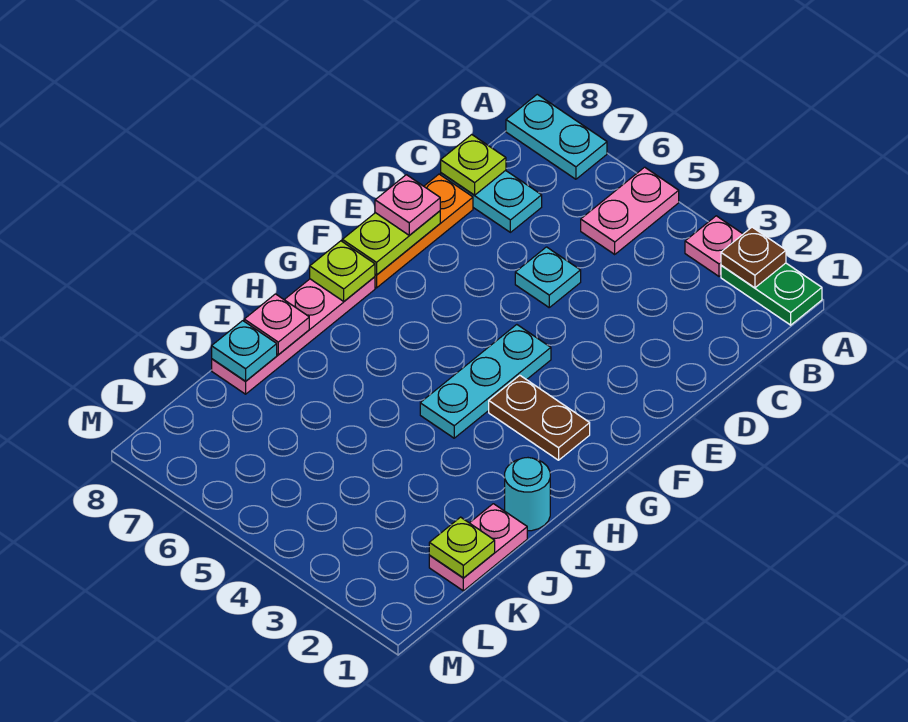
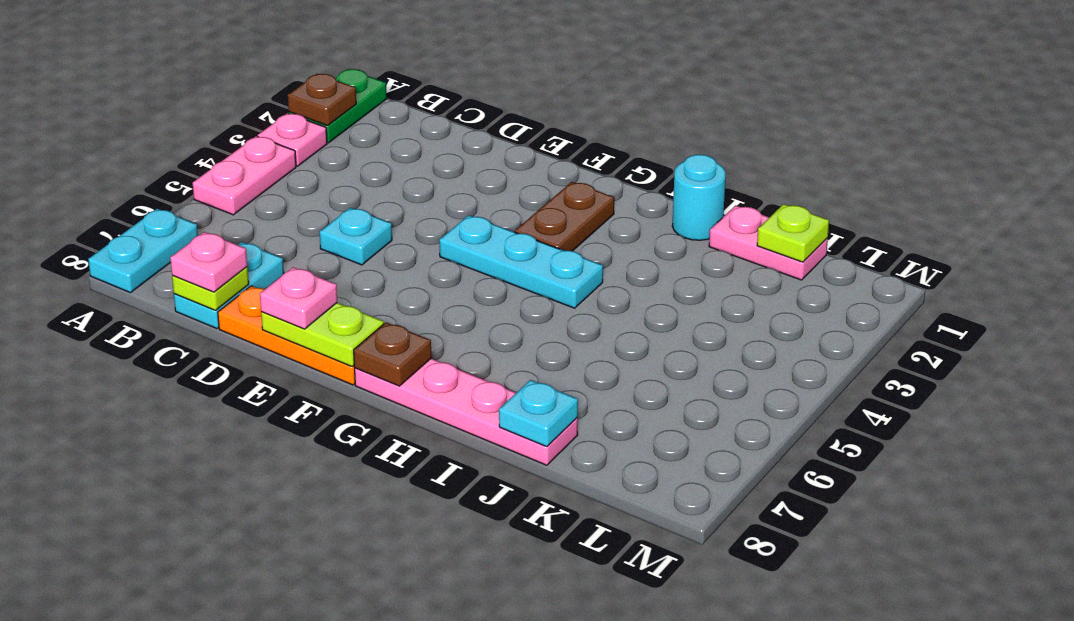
pink 1x2 plate [581,167,679,254] -> pink 1x2 plate turned to [193,136,296,215]
lime 1x1 plate [310,241,375,301] -> brown 1x1 plate [354,322,431,386]
pink 1x1 plate [244,294,309,354] -> pink 1x1 plate moved to [170,232,247,292]

